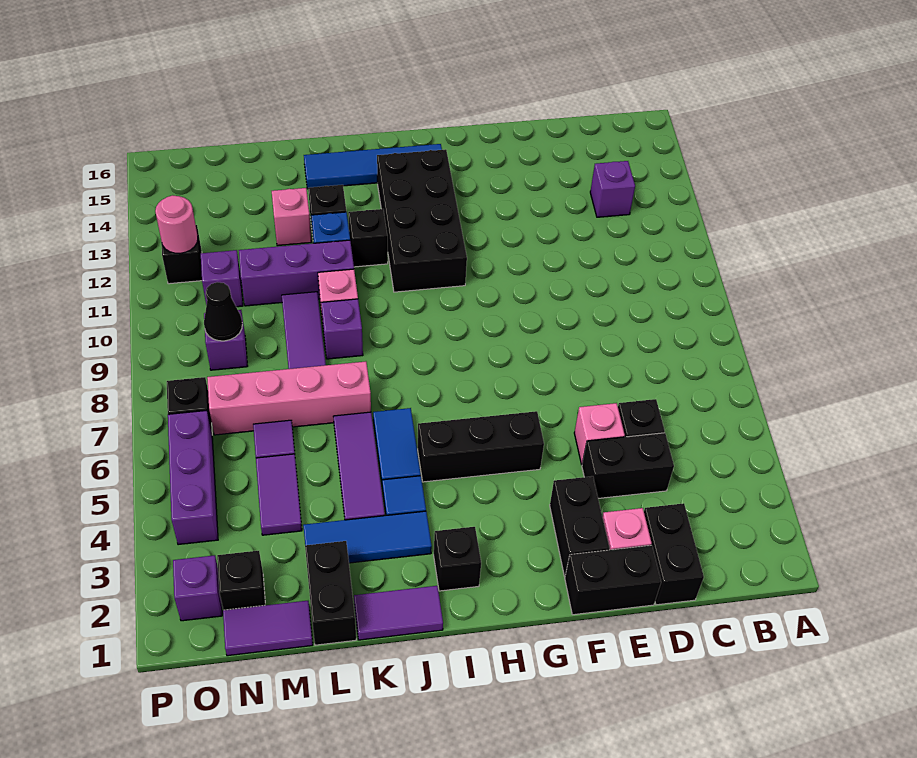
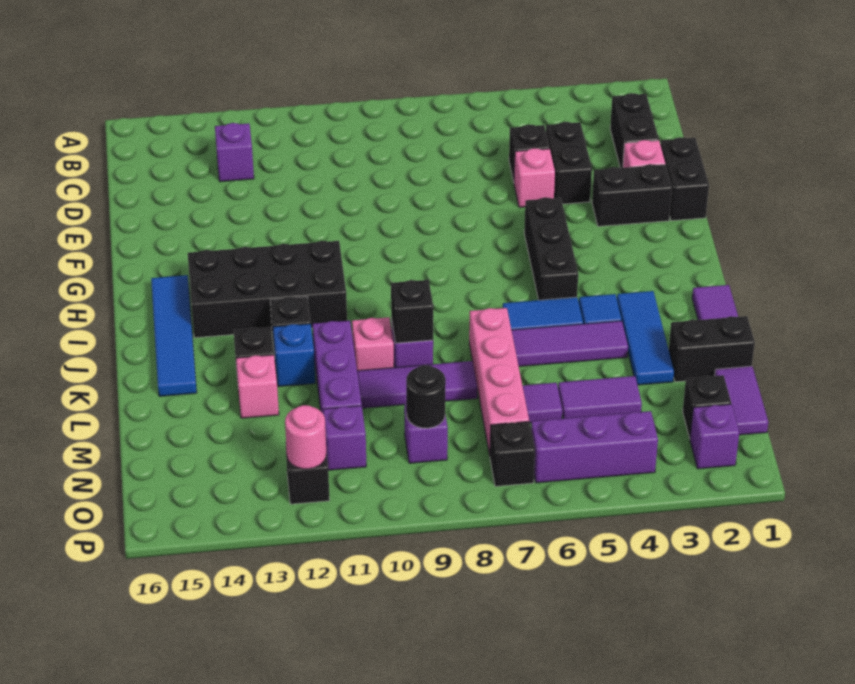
black 1x2 brick [644,503,704,605] -> black 1x2 brick turned to [610,93,659,168]
black 1x1 brick [434,527,481,591] -> black 1x1 brick moved to [391,280,433,343]
black 1x1 cone [204,282,242,341] -> black 1x1 round brick [406,365,446,428]

